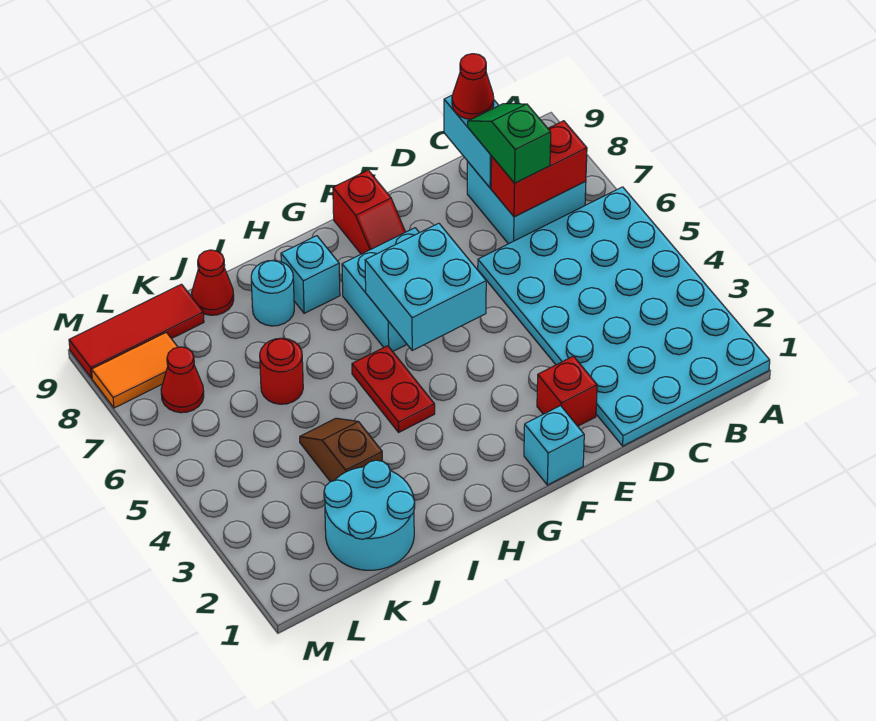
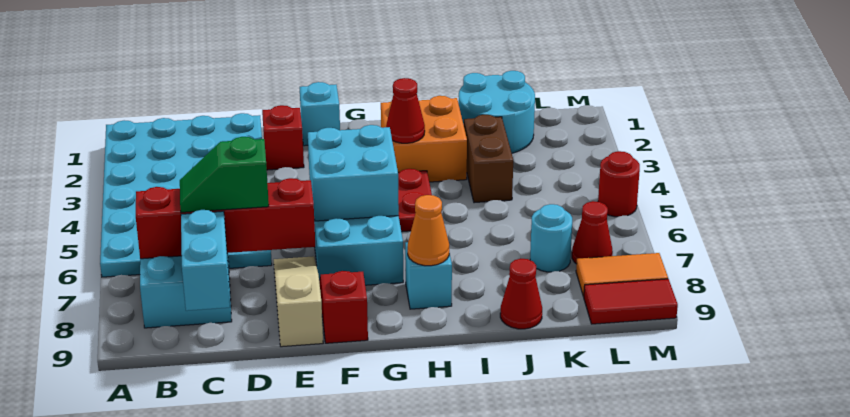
red 1x2 brick [491,121,587,217] -> red 1x4 brick [136,178,315,259]
green 1x2 slope [468,104,551,183] -> green 1x2 slope turned to [180,137,269,212]
red 1x1 cone [452,54,494,119] -> red 1x1 cone moved to [386,78,425,143]
none -> tan 1x3 slope [274,256,323,347]
none -> orange 2x2 brick [381,96,467,182]
none -> orange 1x1 cone [408,195,449,266]
cyan 1x1 round brick [251,260,294,326] -> cyan 1x1 round brick moved to [530,204,572,272]
brown 1x2 slope [300,418,382,482] -> brown 1x2 brick [464,115,513,203]
red 1x1 round brick [260,338,303,404] -> red 1x1 round brick moved to [598,151,640,217]
red 1x3 tile [69,284,204,378] -> red 1x2 tile [584,279,678,324]

